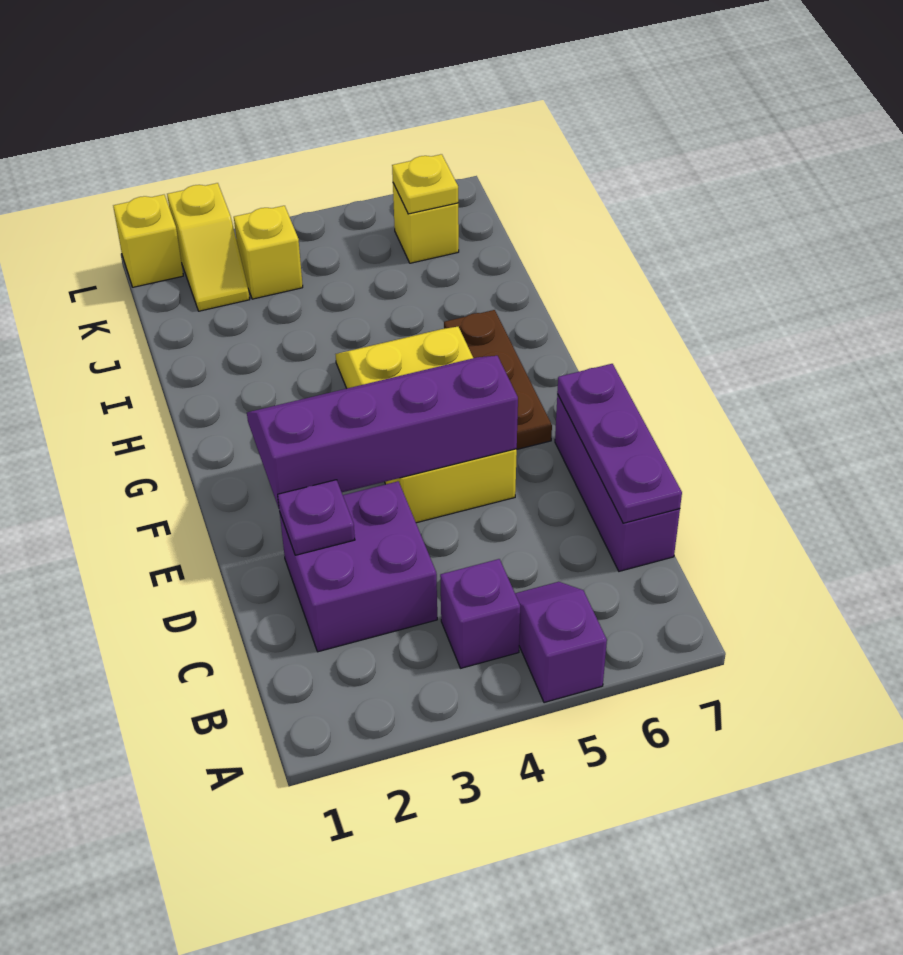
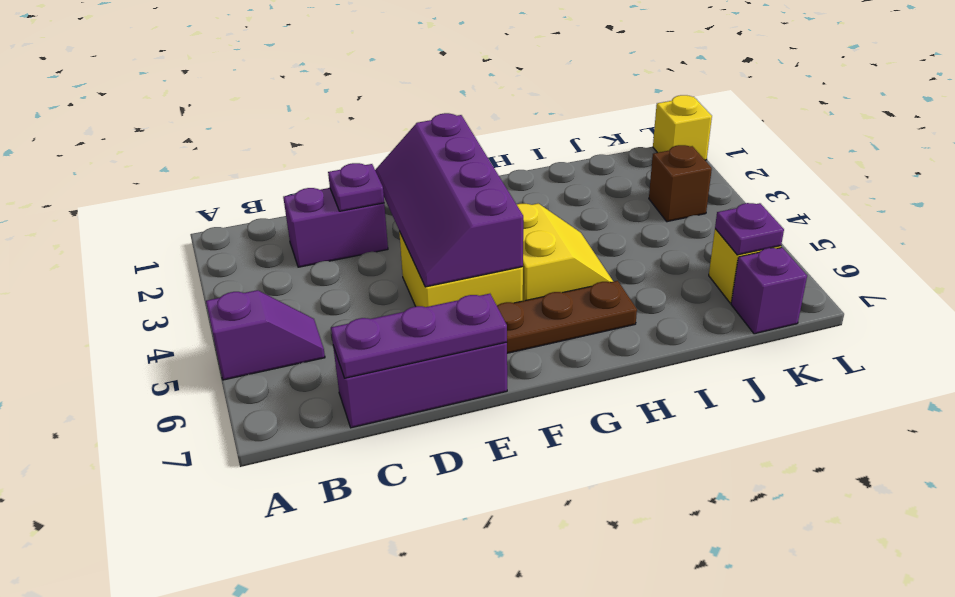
purple 1x1 brick [440,559,520,668] -> purple 1x1 brick moved to [731,248,807,334]
purple 2x2 brick [280,481,437,652] -> purple 1x2 brick [283,188,388,267]
purple 2x4 slope [247,356,518,508] -> purple 2x4 slope turned to [375,113,523,287]
yellow 1x2 slope [167,183,250,311] -> none
yellow 1x1 brick [234,206,303,299] -> brown 1x1 brick [649,145,712,222]
yellow 1x1 plate [392,154,458,214] -> purple 1x1 plate [715,203,784,255]

